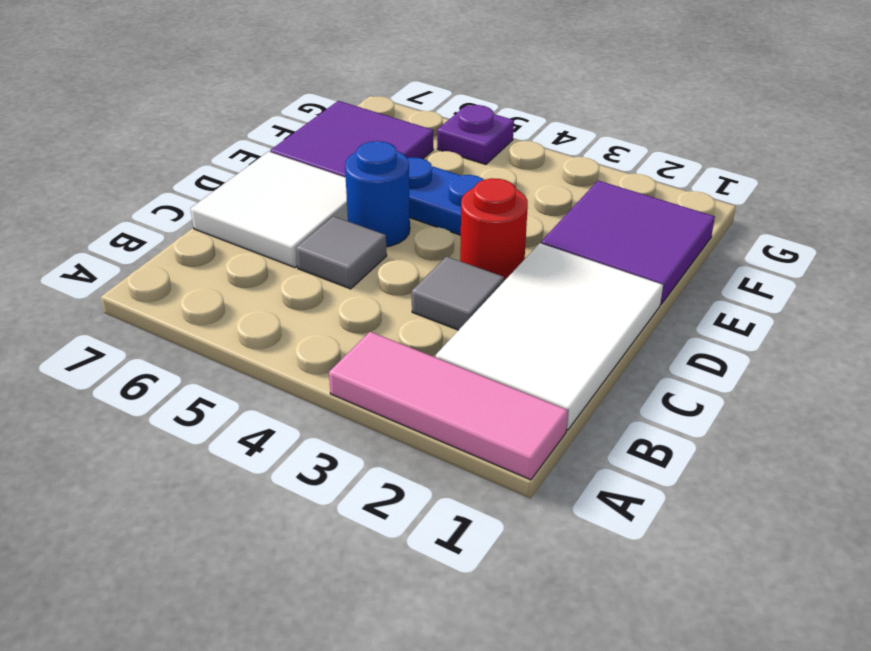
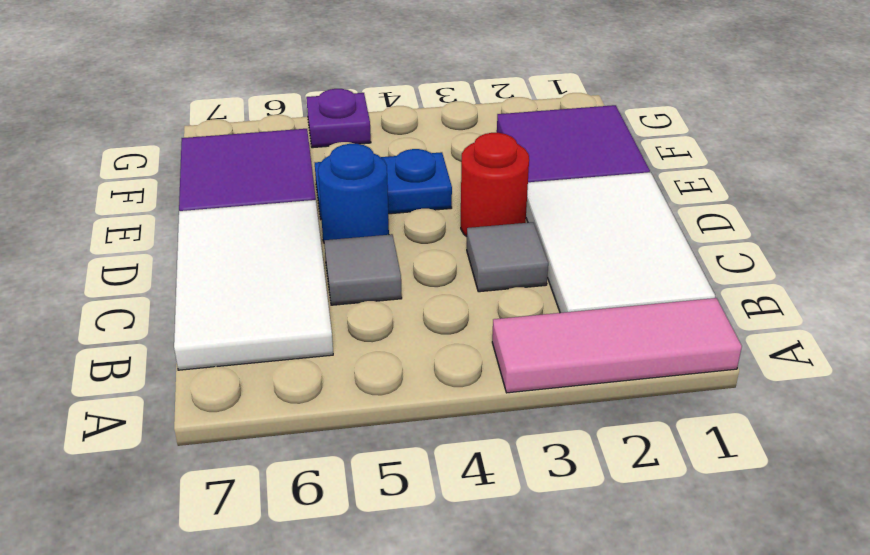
white 2x2 tile [191,152,348,267] -> white 2x3 tile [174,200,333,370]

